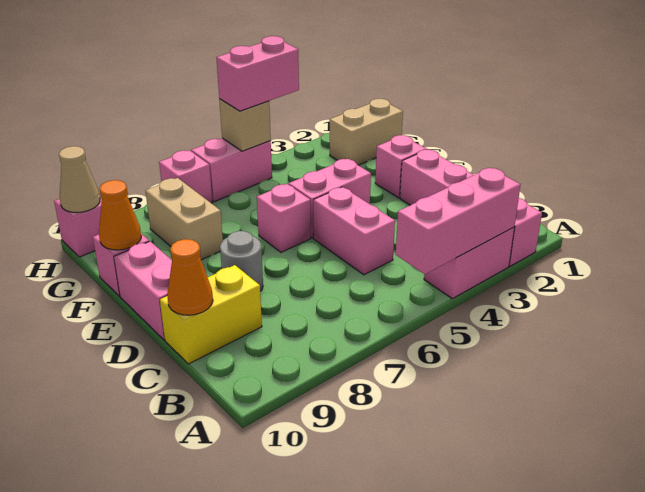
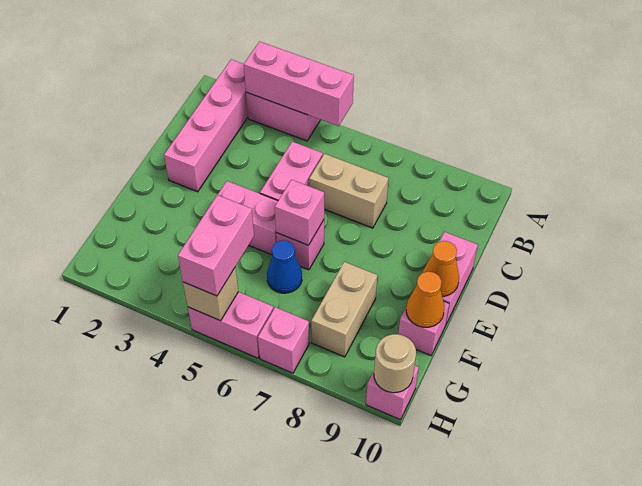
yellow 1x2 brick [160,265,262,364] -> none
orange 1x1 cone [167,239,213,315] -> orange 1x1 cone moved to [423,241,459,296]
grey 1x1 round brick [220,231,263,292] -> none
pink 1x1 brick [375,135,427,198] -> pink 1x1 brick moved to [275,180,324,245]
none -> blue 1x1 cone [267,240,302,293]
tan 1x2 brick [330,99,403,165] -> tan 1x2 brick moved to [309,154,389,228]
pink 1x2 brick [216,36,299,111] -> pink 1x2 brick turned to [178,195,254,296]
tan 1x1 cone [59,146,100,213] -> tan 1x1 round brick [374,334,416,393]

